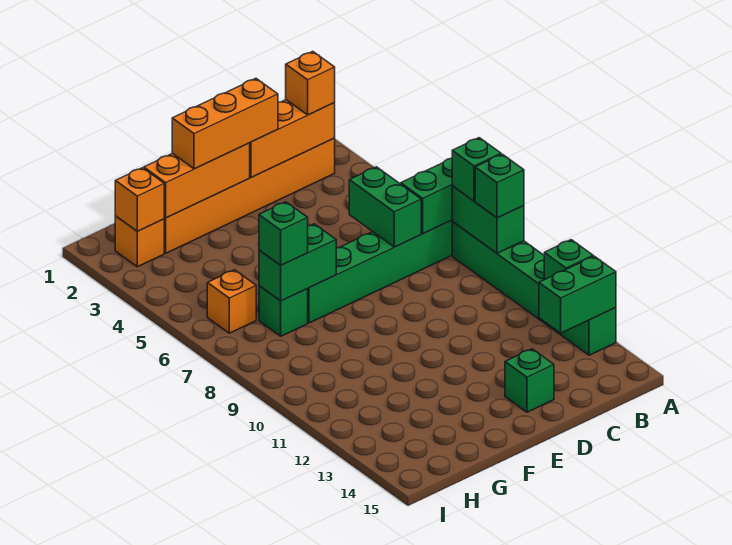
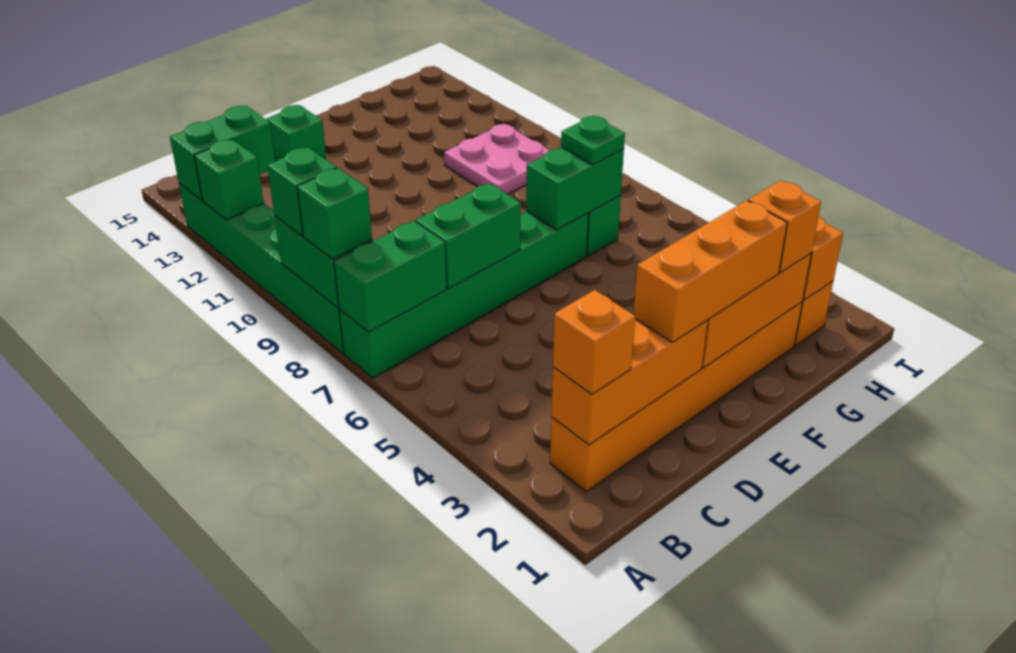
green 1x2 brick [349,167,421,247] -> green 1x2 brick turned to [416,183,521,289]
green 1x1 brick [259,202,308,265] -> green 1x1 plate [561,116,625,165]
none -> pink 2x2 plate [444,124,550,194]
orange 1x1 brick [207,270,256,333] -> orange 1x1 brick moved to [748,181,821,273]

